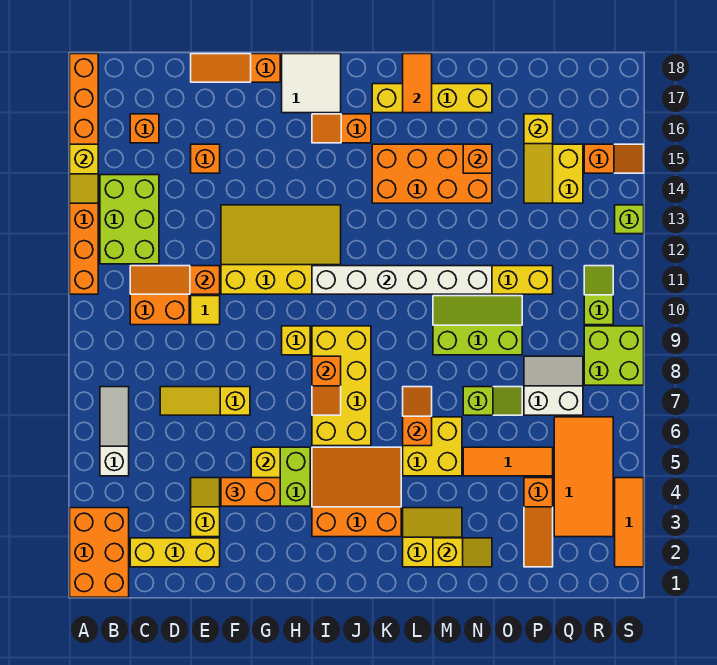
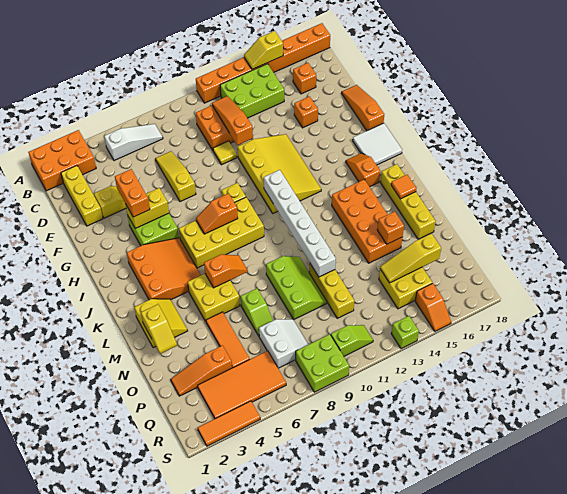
orange 1x2 tile [403,54,432,113] -> orange 1x1 tile [391,175,416,199]

